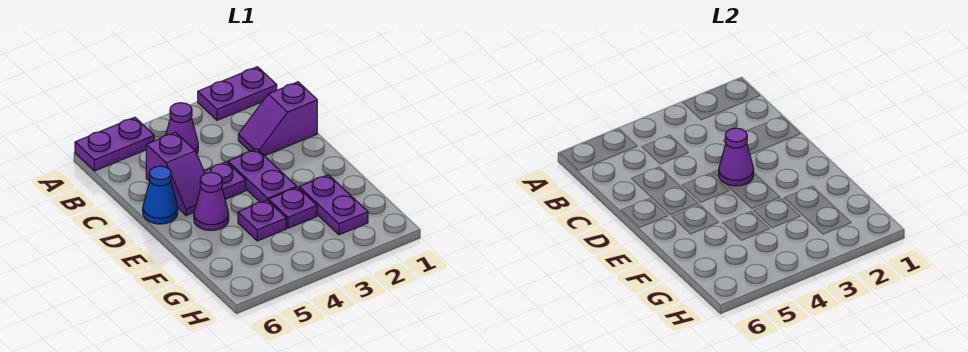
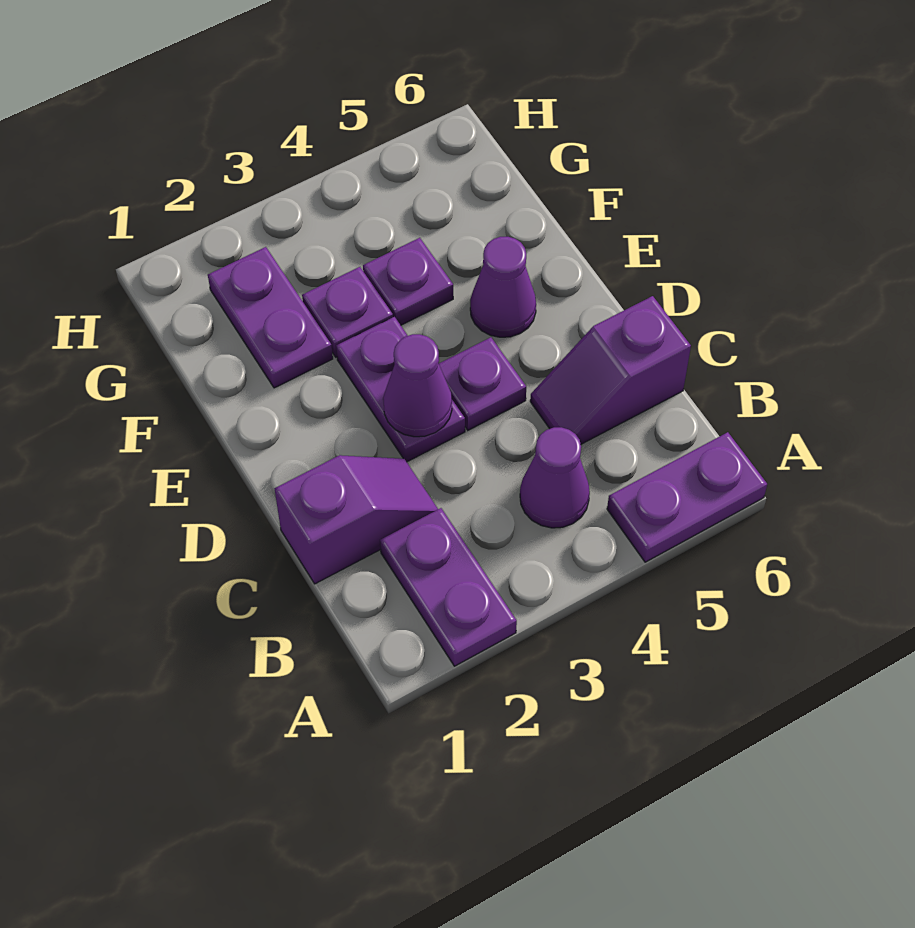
purple 1x2 plate [198,67,277,120] -> purple 1x2 plate turned to [380,508,517,666]
purple 1x2 slope [146,132,205,215] -> purple 1x2 slope turned to [530,296,691,444]
blue 1x1 cone [143,166,178,224] -> none

